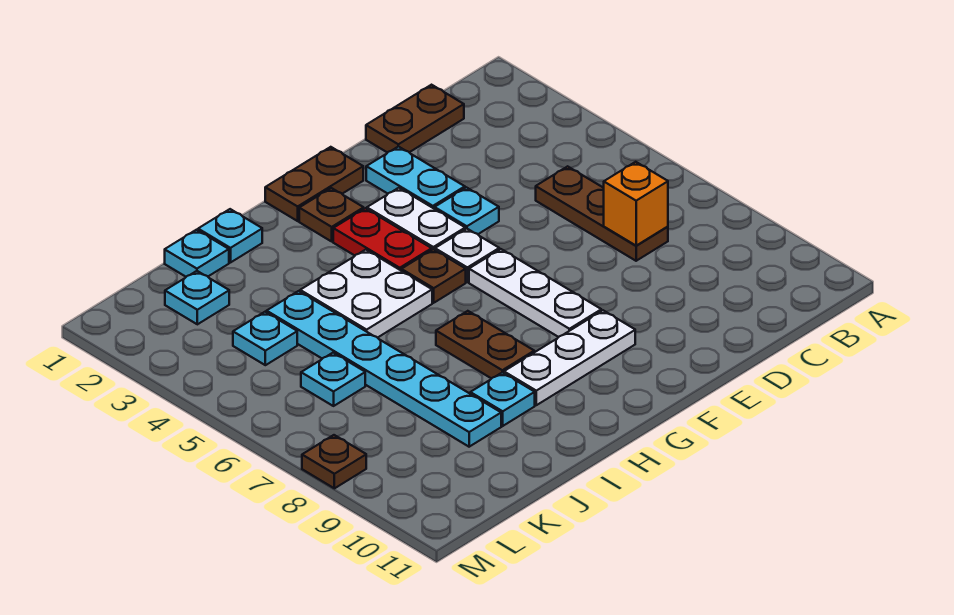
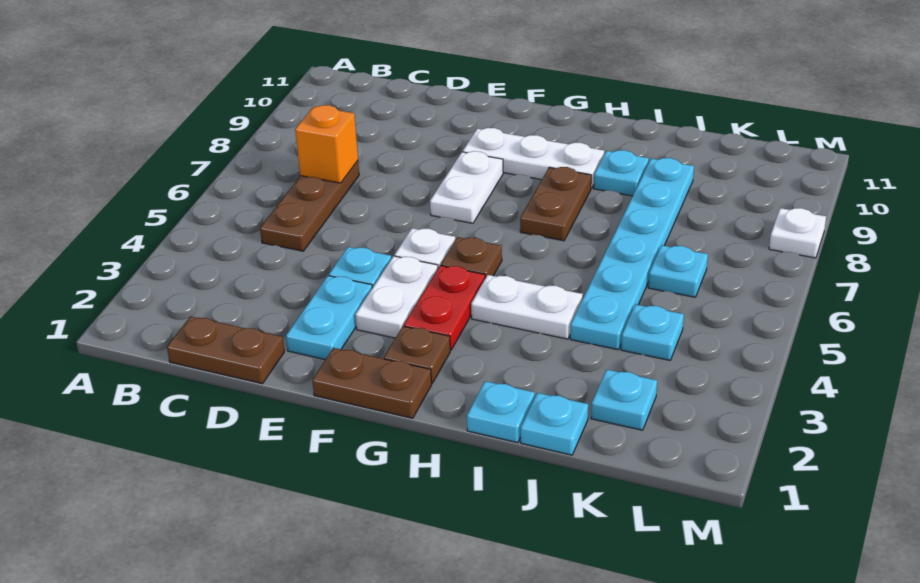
white 1x3 plate [469,249,601,337] -> white 1x2 plate [430,151,503,223]
white 2x2 plate [300,250,432,338] -> white 1x2 plate [471,275,583,339]
brown 1x1 plate [302,435,366,488] -> white 1x1 plate [769,208,826,258]

